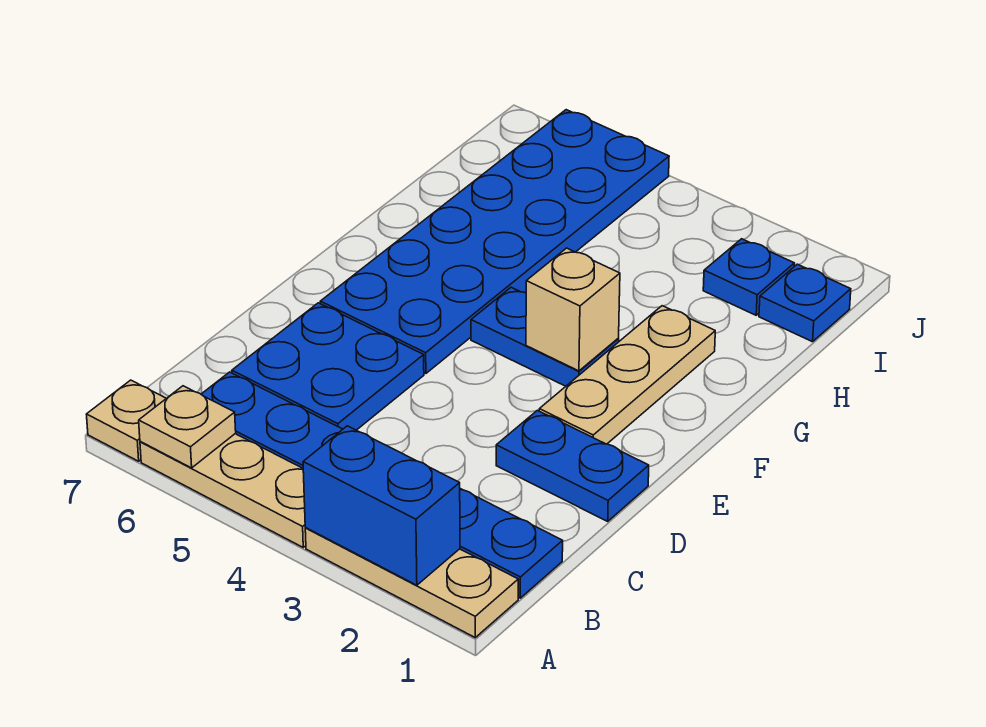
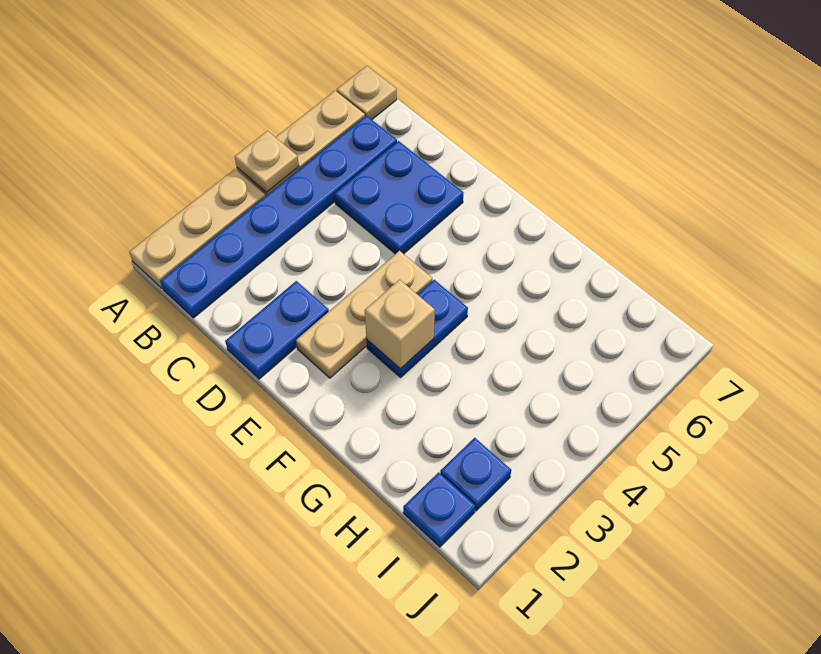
blue 1x2 brick [303,426,460,585] -> none
tan 1x1 plate [139,386,236,468] -> tan 1x1 plate moved to [235,131,299,193]
tan 1x3 plate [539,306,715,444] -> tan 1x3 plate turned to [296,251,432,378]
blue 2x6 plate [320,110,669,373] -> none

